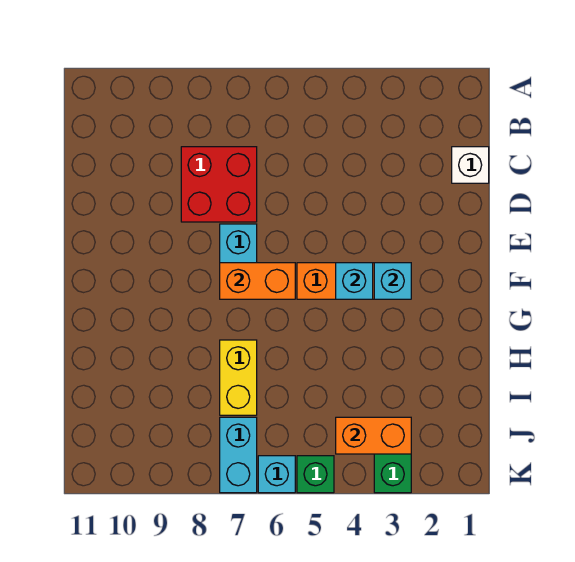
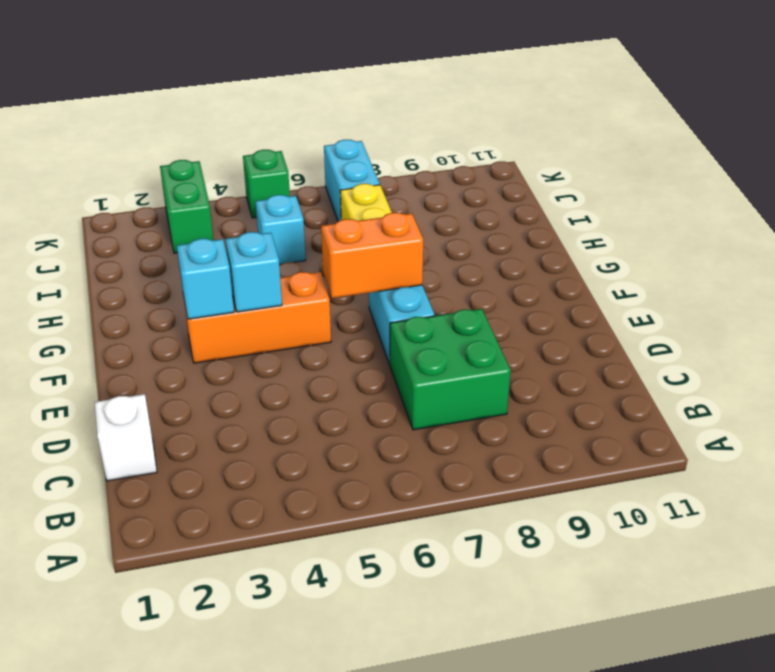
red 2x2 brick [181,147,257,222] -> green 2x2 brick [390,309,511,430]
orange 1x2 brick [336,417,411,454] -> none
cyan 1x1 brick [258,456,295,493] -> cyan 1x1 brick moved to [255,195,306,264]

